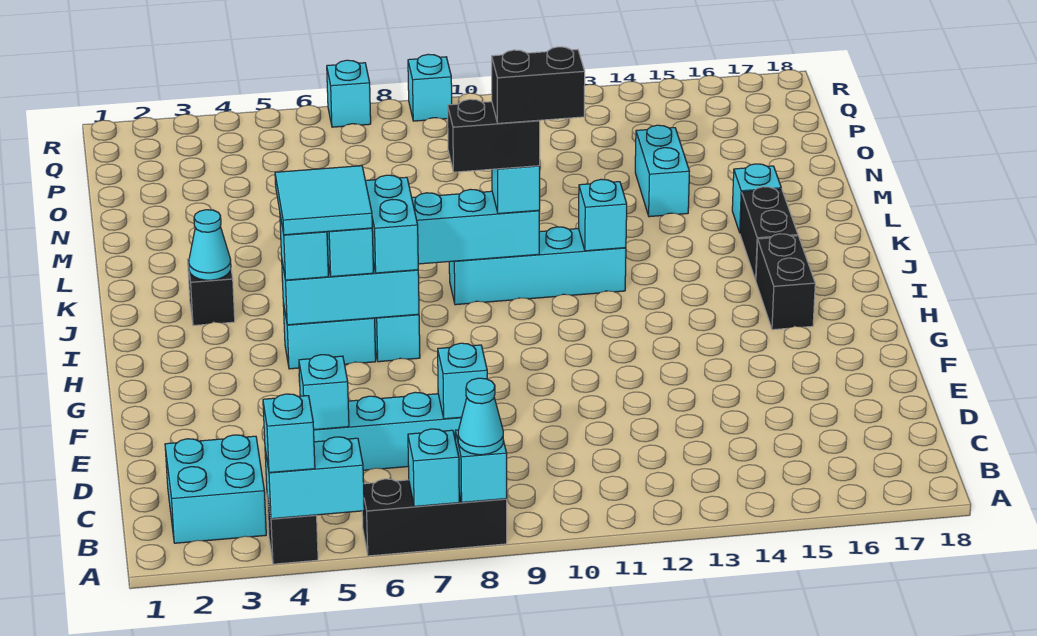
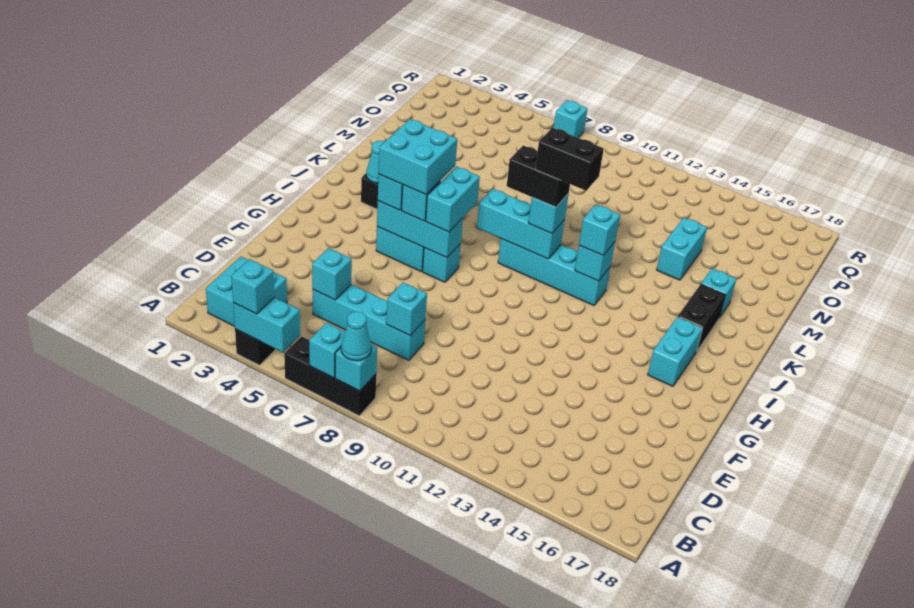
cyan 2x2 tile [275,166,372,235] -> cyan 2x2 brick [378,119,457,194]
black 1x2 brick [756,234,815,330] -> cyan 1x2 brick [648,317,702,386]
cyan 1x1 brick [408,54,452,121] -> cyan 1x1 brick moved to [579,204,620,255]

